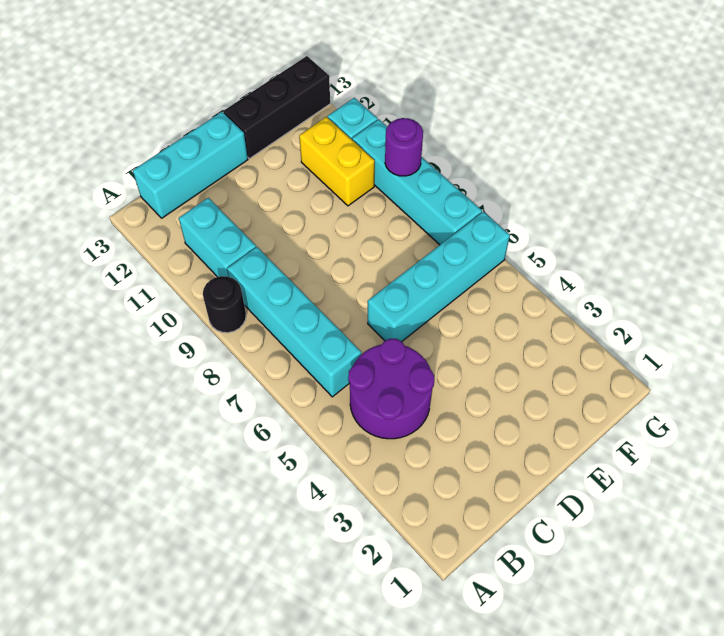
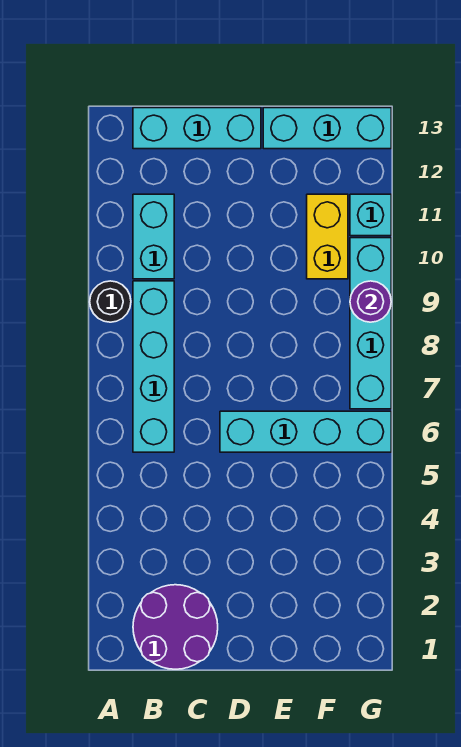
purple 2x2 round brick [348,339,434,439] -> purple 2x2 round brick moved to [133,585,218,669]
black 1x3 brick [223,56,330,159] -> cyan 1x3 brick [263,108,391,149]

